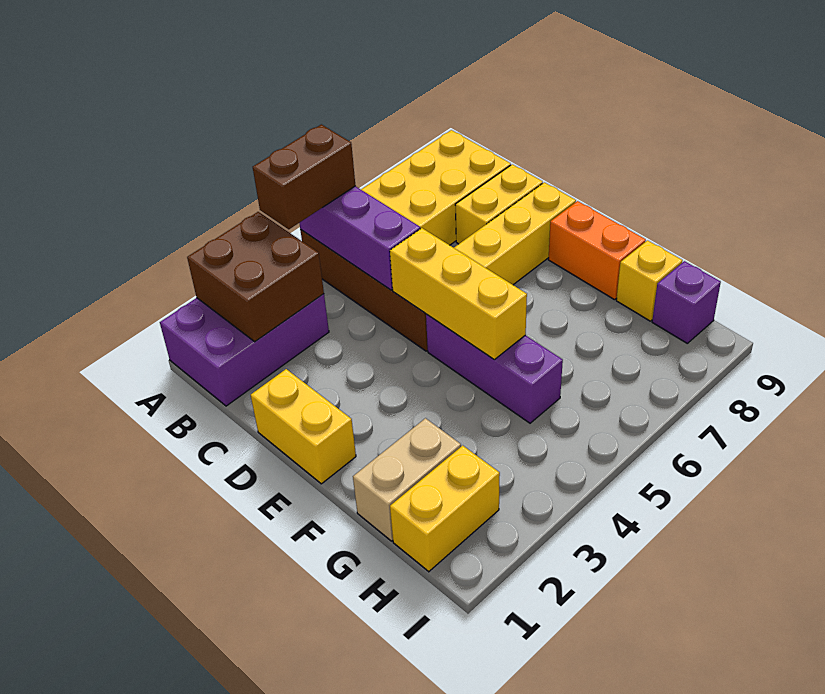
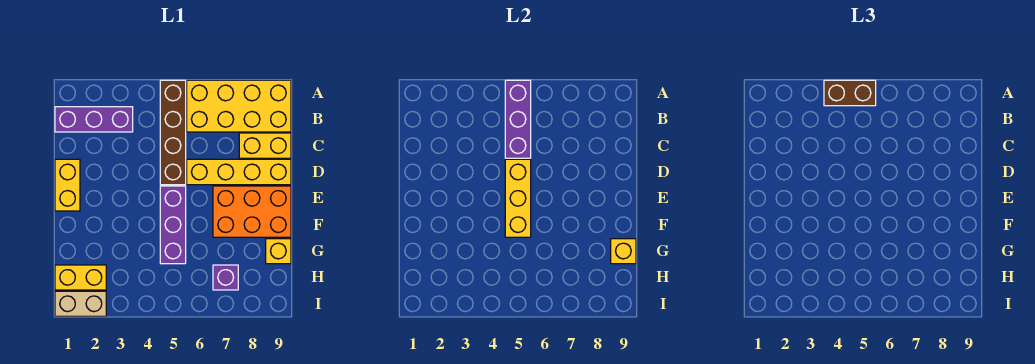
purple 2x3 brick [160,294,329,406] -> purple 1x3 brick [55,107,133,132]
brown 2x2 brick [187,212,324,342] -> none
orange 1x2 brick [548,201,646,300] -> orange 2x3 brick [213,186,291,237]
tan 1x2 brick [353,418,461,541] -> tan 1x2 brick moved to [55,291,106,316]
none -> yellow 1x1 brick [611,239,636,264]
purple 1x1 brick [652,261,721,343] -> purple 1x1 brick moved to [213,265,238,290]

